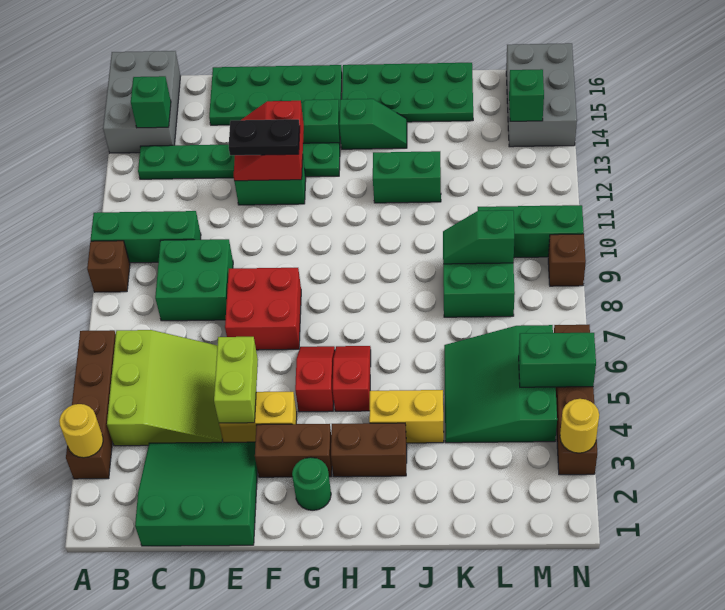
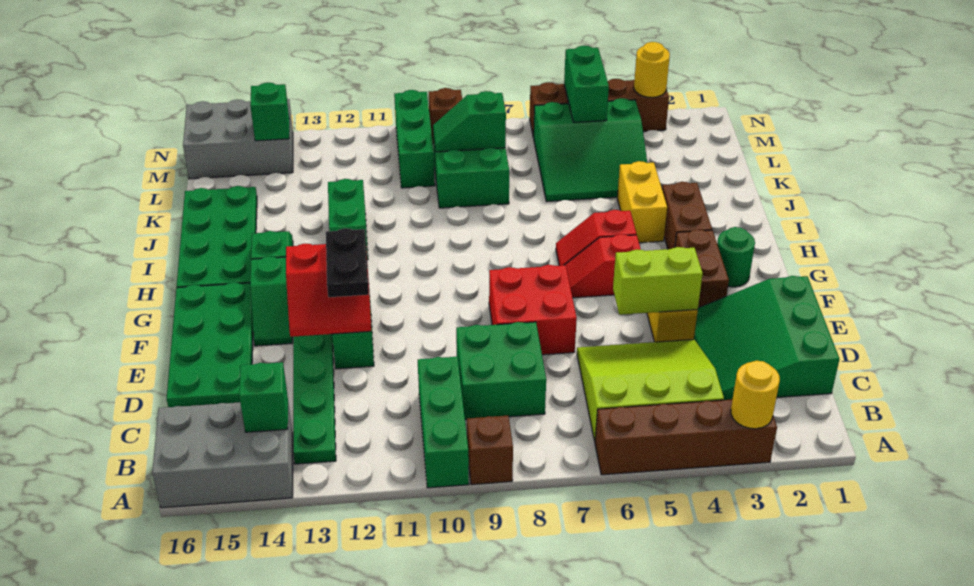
green 1x2 slope [443,210,514,264] -> green 1x2 slope turned to [433,91,506,152]

